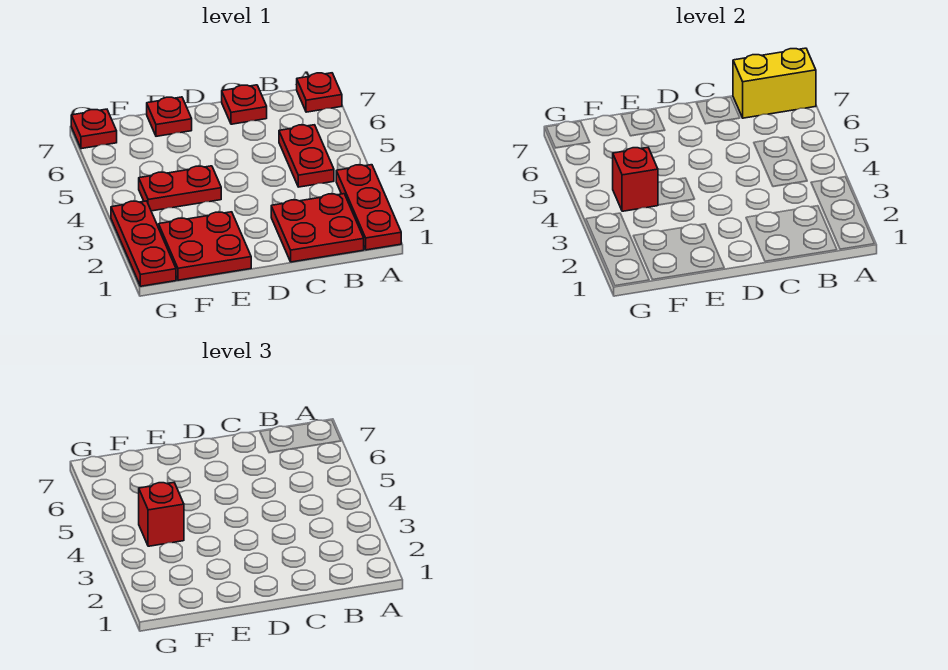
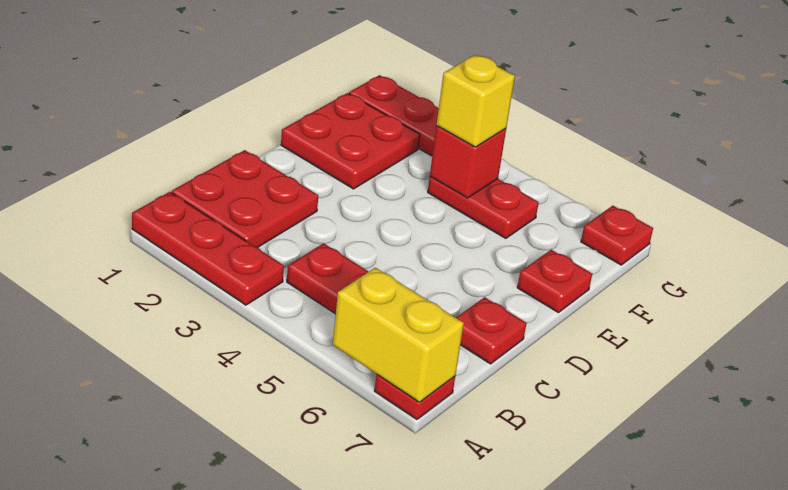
yellow 1x2 brick [733,48,816,118] -> yellow 1x2 brick turned to [333,268,464,402]
red 1x2 plate [139,166,221,211] -> red 1x2 plate turned to [428,177,539,238]
red 1x1 brick [139,483,184,546] -> yellow 1x1 brick [437,55,515,147]

